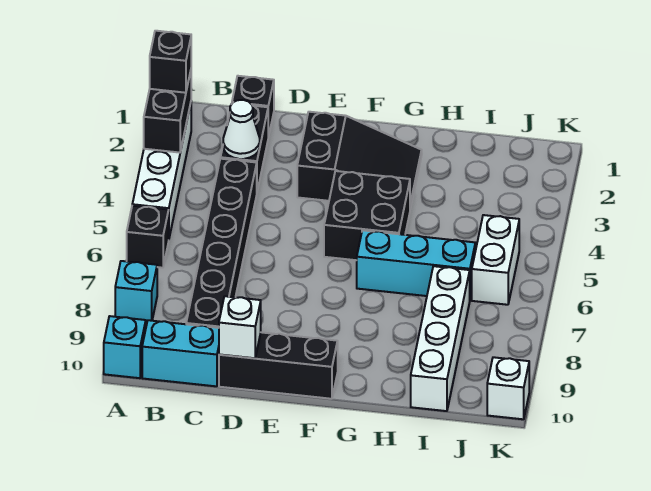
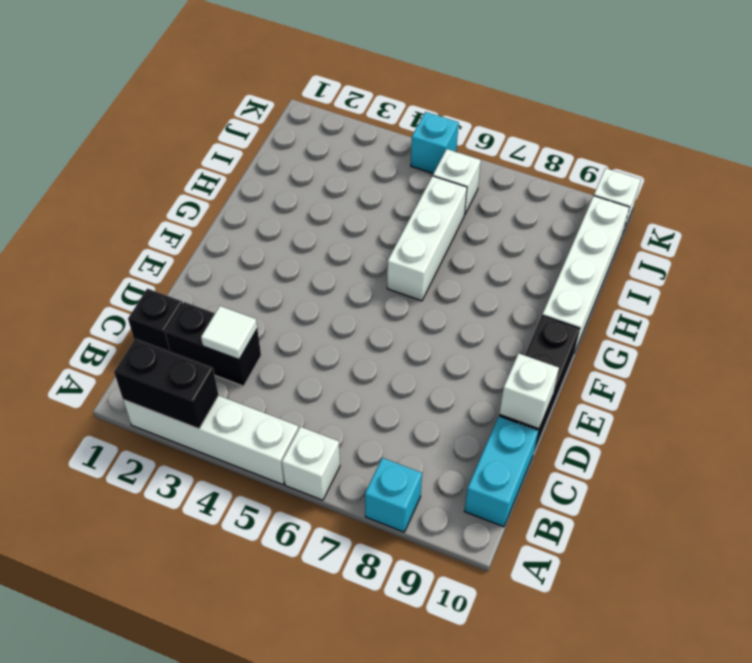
black 1x1 brick [150,31,191,93] -> none
black 1x1 brick [127,206,169,268] -> white 1x1 brick [282,427,340,500]
cyan 1x1 brick [104,316,146,378] -> cyan 1x1 brick moved to [411,112,459,174]
white 1x1 cone [223,100,260,159] -> white 1x1 tile [201,306,257,359]
black 1x6 brick [186,159,257,328] -> none
black 2x3 slope [297,112,422,209] -> none
black 2x2 brick [324,171,410,260] -> none
cyan 1x3 brick [357,230,475,298] -> white 1x3 brick [387,176,467,301]
white 1x4 brick [411,266,470,411] -> white 1x4 brick turned to [542,196,630,351]
white 1x2 brick [472,215,519,305] -> white 1x1 brick [433,149,481,214]

